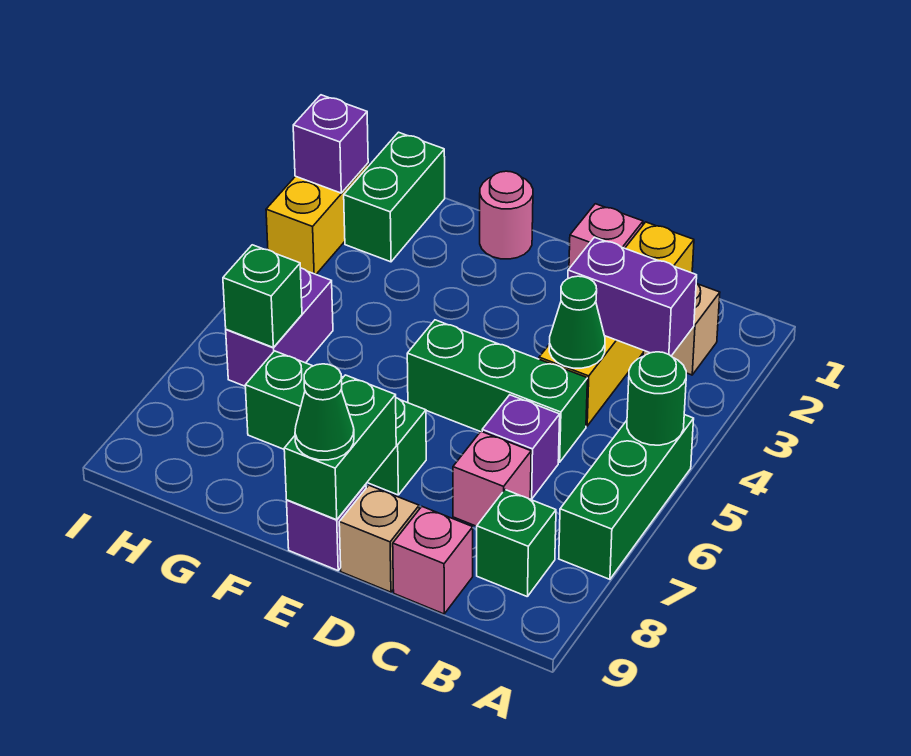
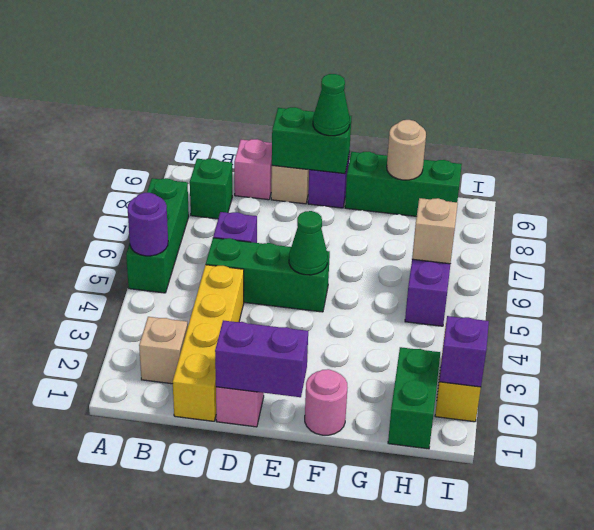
green 1x1 round brick [627,352,686,445] -> purple 1x1 round brick [128,193,168,256]
purple 1x2 brick [568,237,697,356] -> purple 1x2 brick moved to [215,320,308,397]
green 1x1 cone [549,276,605,368] -> green 1x1 cone moved to [289,211,328,275]
pink 1x1 brick [453,431,531,526] -> none
green 1x3 brick [245,351,426,495] -> green 1x3 brick moved to [345,152,462,216]
green 1x2 brick [284,375,396,520] -> green 1x2 brick turned to [272,107,352,174]
none -> tan 1x1 round brick [387,120,426,180]
green 1x1 brick [223,245,302,348] -> tan 1x1 brick [412,198,458,264]

